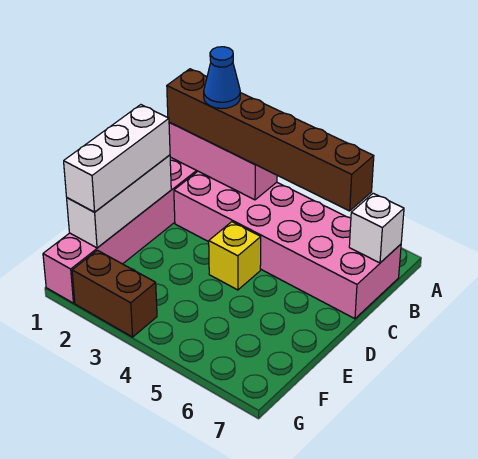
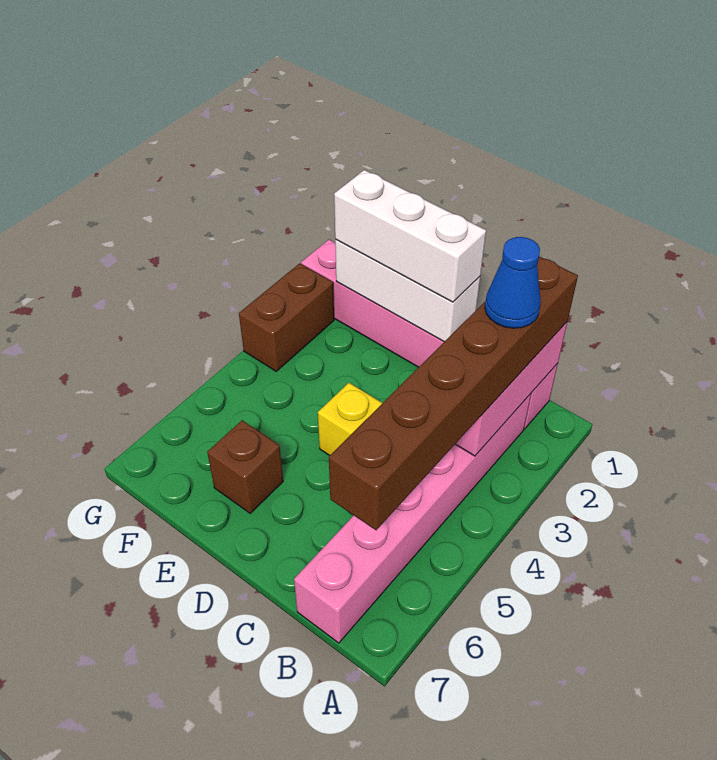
pink 2x6 brick [174,171,401,319] -> pink 1x6 brick [294,394,531,643]
white 1x1 brick [349,193,404,263] -> none
none -> brown 1x1 brick [207,420,283,513]

